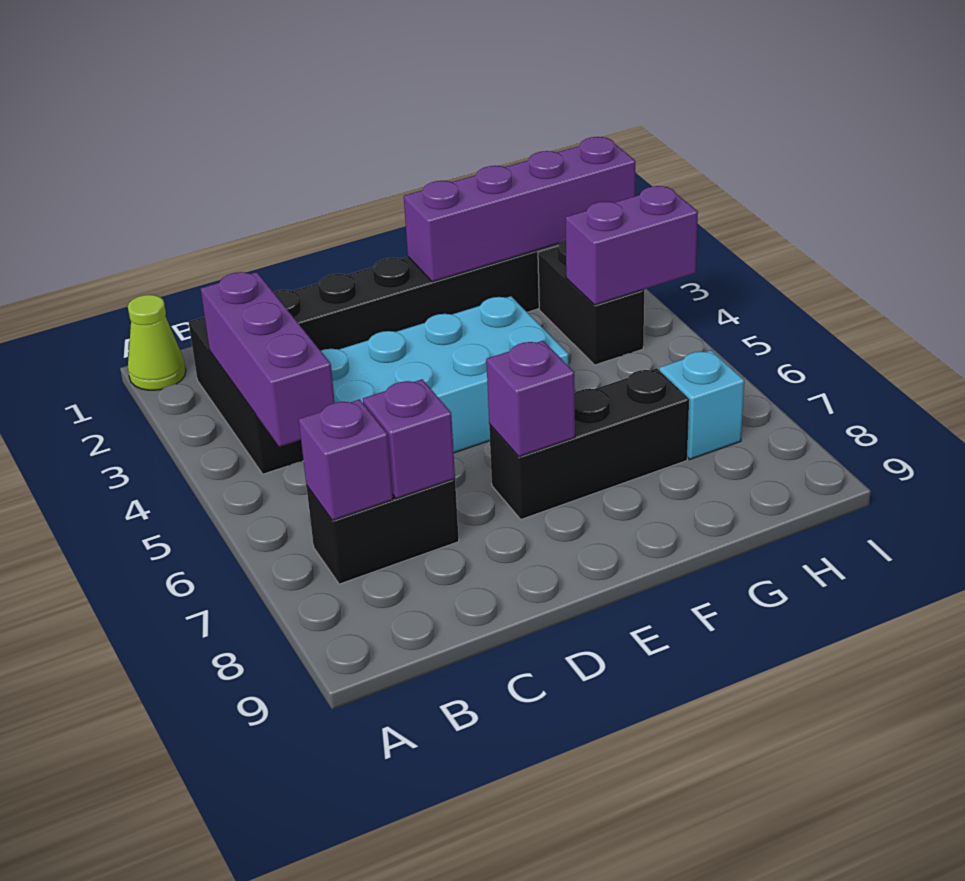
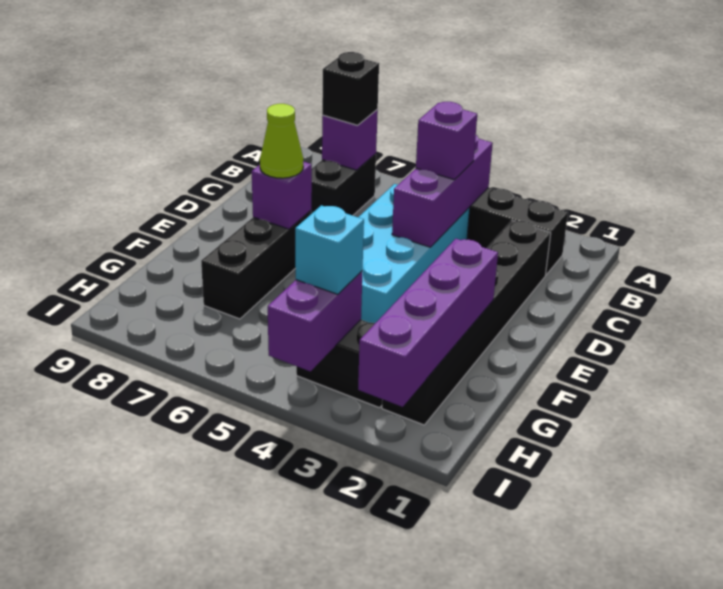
lime 1x1 cone [128,295,186,390] -> lime 1x1 cone moved to [260,104,303,178]
purple 1x3 brick [201,272,335,447] -> purple 1x3 brick turned to [392,135,493,247]
none -> black 1x1 brick [322,52,379,125]
purple 1x1 brick [363,379,455,499] -> purple 1x1 brick moved to [416,102,477,180]
cyan 1x1 brick [659,350,744,459] -> cyan 1x1 brick moved to [295,205,364,294]

